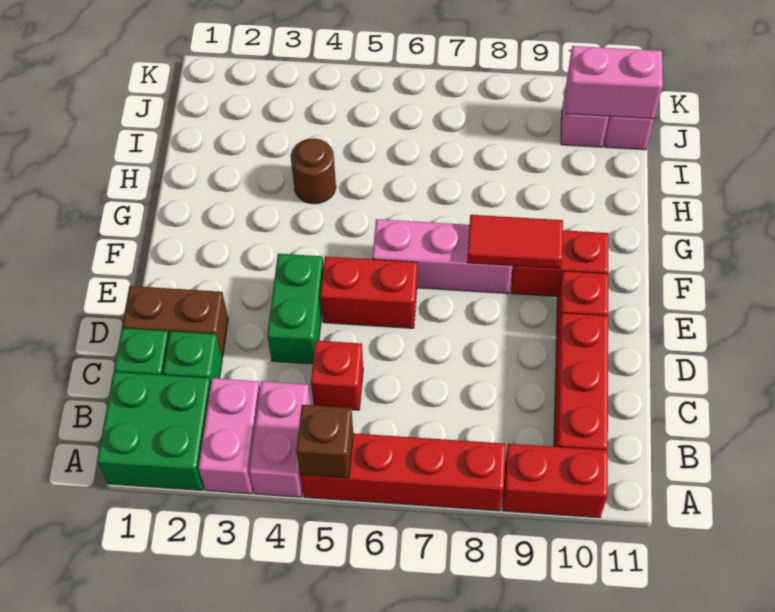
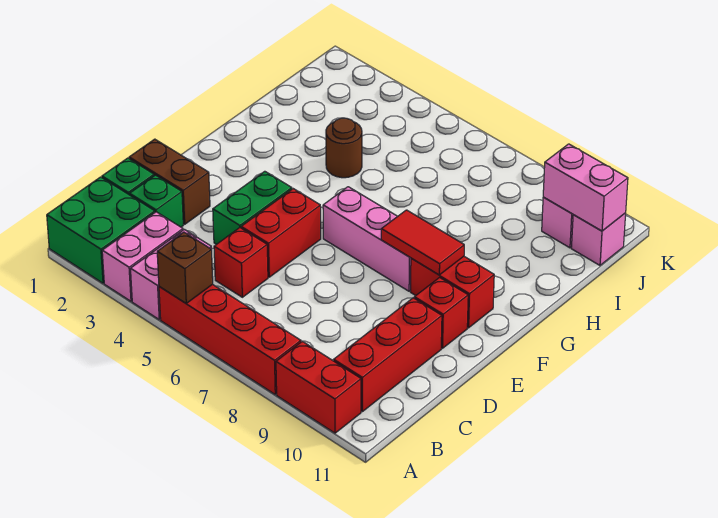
red 1x2 brick [321,256,417,328] -> red 1x2 brick turned to [241,189,321,277]

